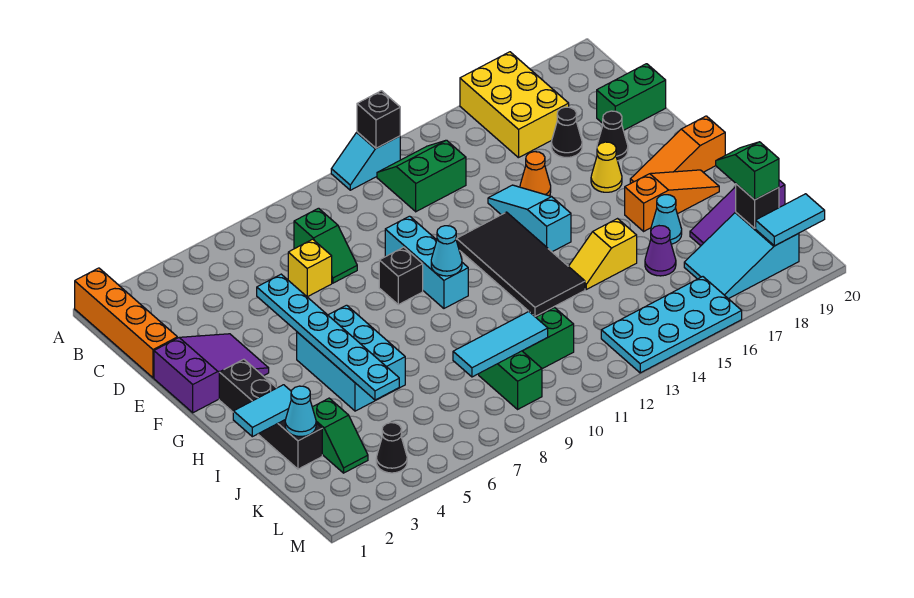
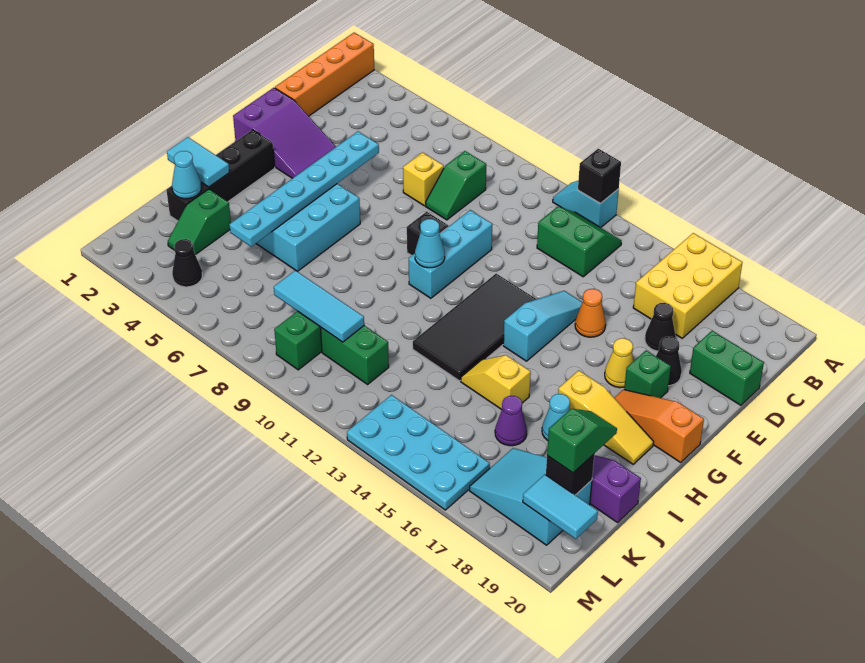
none -> green 1x1 brick [624,350,671,398]
orange 1x3 slope [625,170,719,231] -> yellow 1x3 slope [558,370,654,464]

